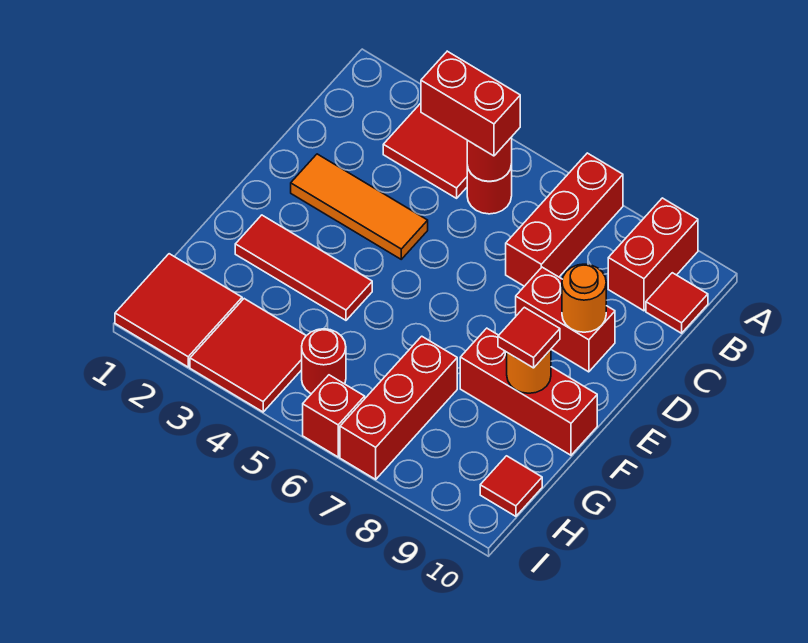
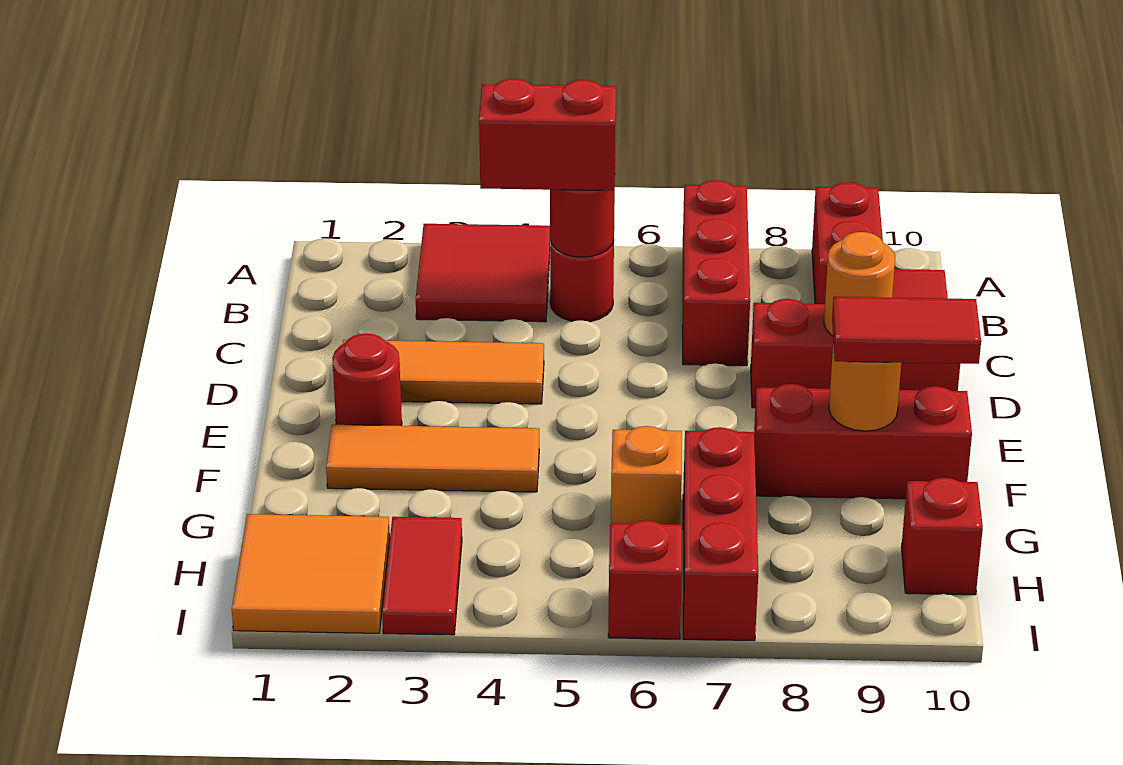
red 1x2 brick [516,267,615,372] -> red 1x3 brick [751,299,960,408]
red 1x3 tile [235,215,372,320] -> orange 1x3 tile [326,425,539,492]
red 1x1 tile [498,307,560,368] -> red 1x2 tile [832,297,981,364]
none -> orange 1x1 brick [611,426,682,525]
red 2x2 tile [115,254,242,367] -> orange 2x2 tile [232,514,390,633]
red 2x2 tile [190,299,306,412] -> red 1x2 tile [382,517,462,635]
red 1x1 round brick [302,329,346,394] -> red 1x1 round brick moved to [332,333,402,426]
red 1x1 tile [480,456,542,516] -> red 1x1 brick [901,478,983,595]

